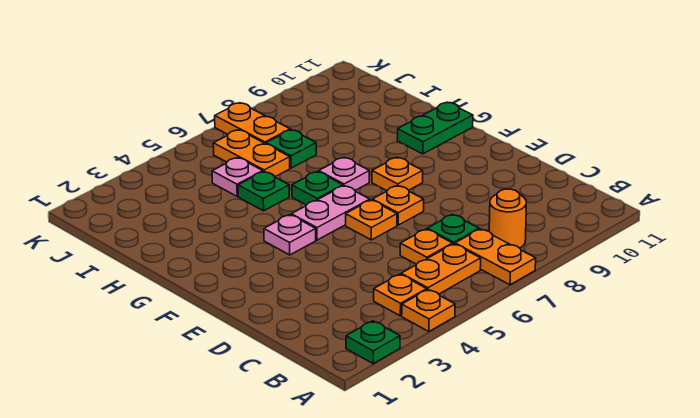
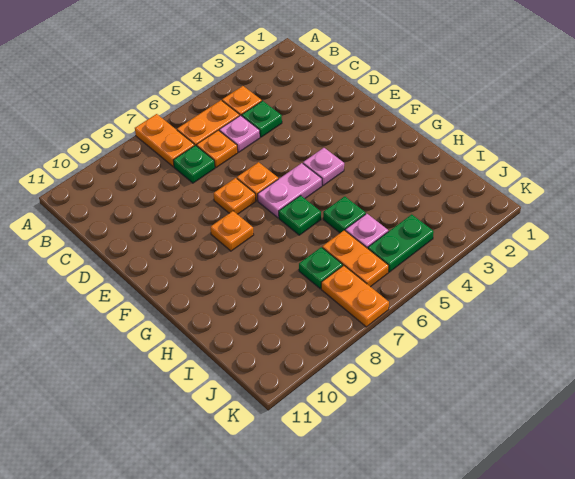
green 1x1 plate [346,321,400,364] -> green 1x1 plate moved to [242,101,282,137]
orange 1x1 plate [402,290,455,332] -> none
orange 1x1 round brick [489,189,526,248] -> none
pink 1x1 plate [319,157,369,190] -> pink 1x1 plate moved to [219,115,260,152]
green 1x2 plate [397,102,473,154] -> green 1x2 plate moved to [368,214,434,272]

